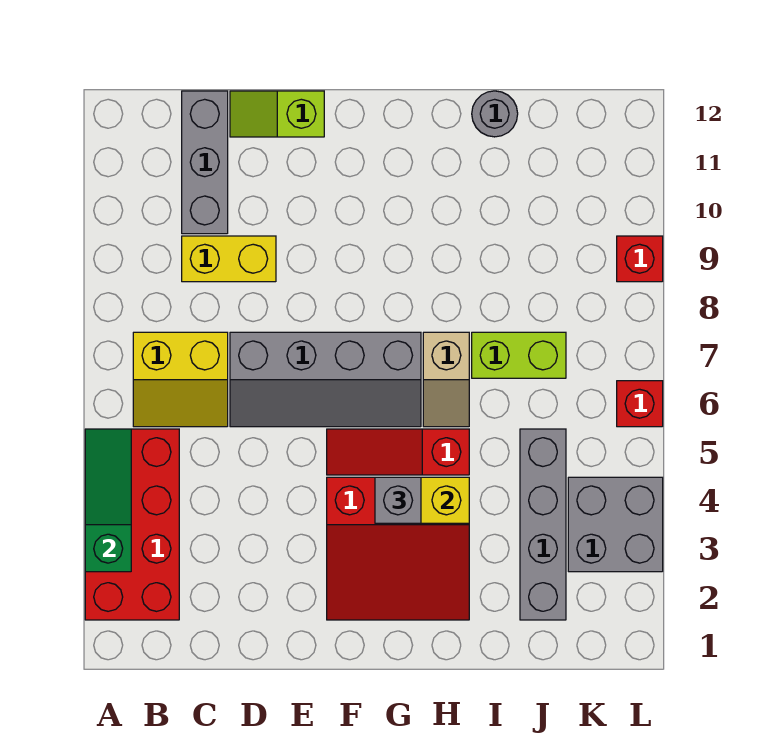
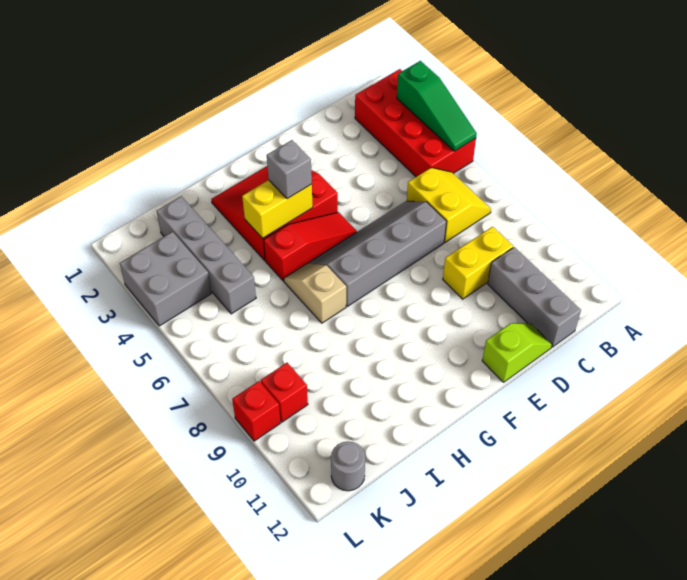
yellow 2x2 slope [133,332,228,427] -> yellow 2x2 slope turned to [407,168,491,242]
lime 1x2 brick [472,332,566,378] -> none
grey 1x1 round brick [472,91,518,137] -> grey 1x1 round brick moved to [331,441,365,491]
red 1x1 brick [617,381,663,427] -> red 1x1 brick moved to [261,363,308,422]

